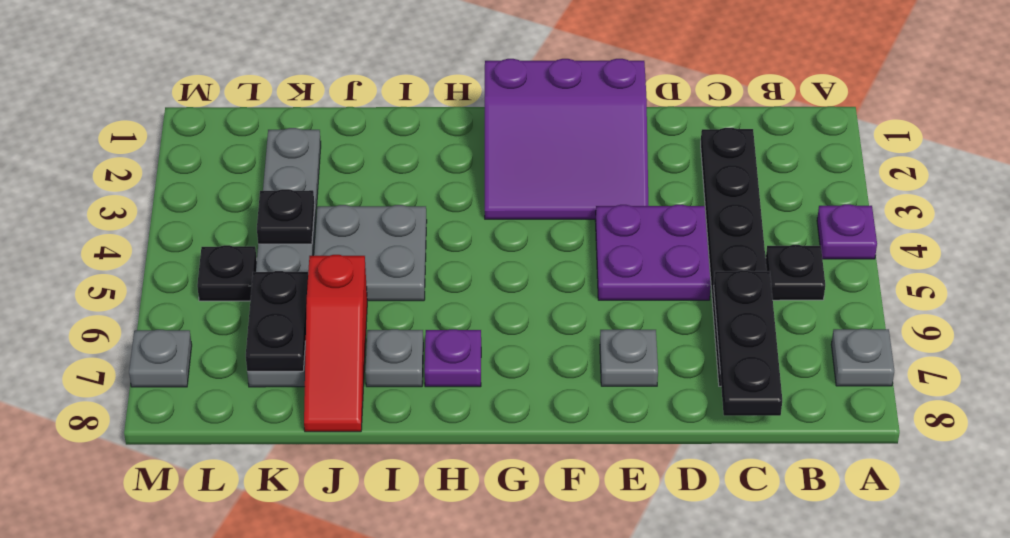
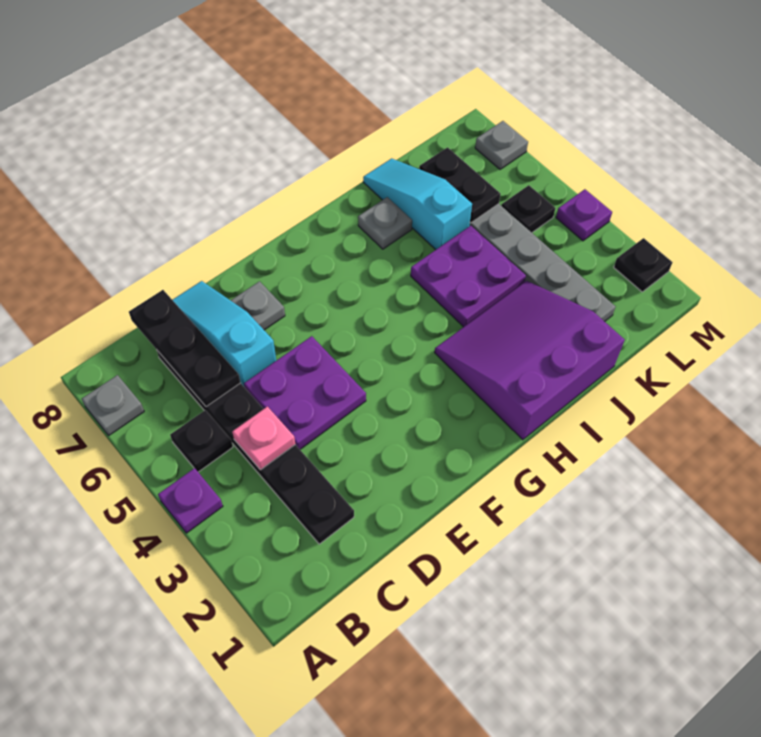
none -> pink 1x1 plate [232,407,295,470]
none -> cyan 1x3 slope [173,281,276,386]
purple 3x3 slope [485,59,649,219] -> purple 3x3 slope moved to [435,281,625,440]
purple 1x1 plate [425,329,481,387] -> purple 1x1 plate moved to [556,189,612,241]
grey 2x2 plate [314,205,427,301] -> purple 2x2 plate [411,226,526,327]
red 1x3 slope [304,255,367,432] -> cyan 1x3 slope [363,158,472,250]
black 1x1 plate [257,189,315,244] -> black 1x1 plate moved to [614,238,672,292]

